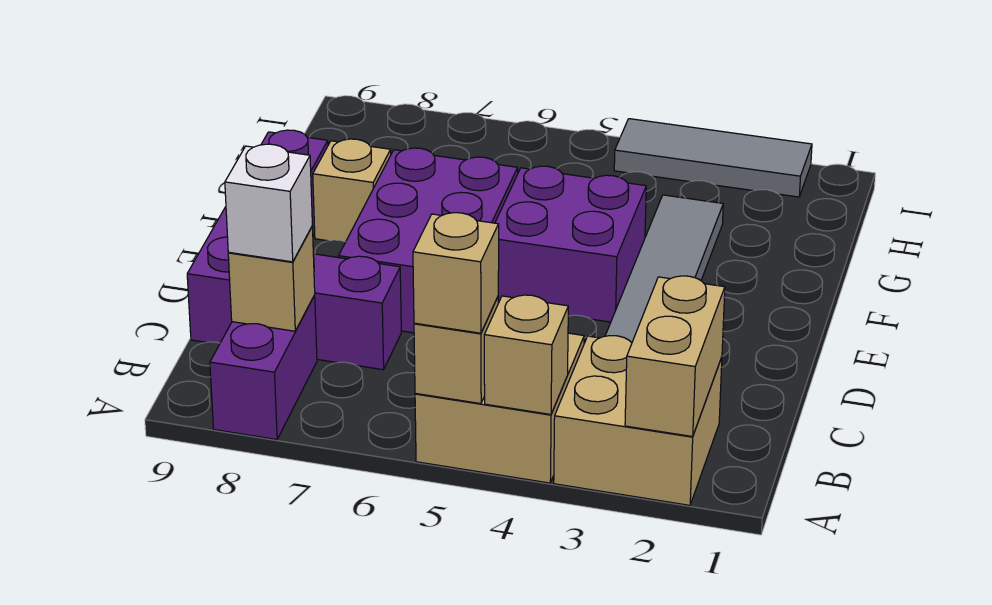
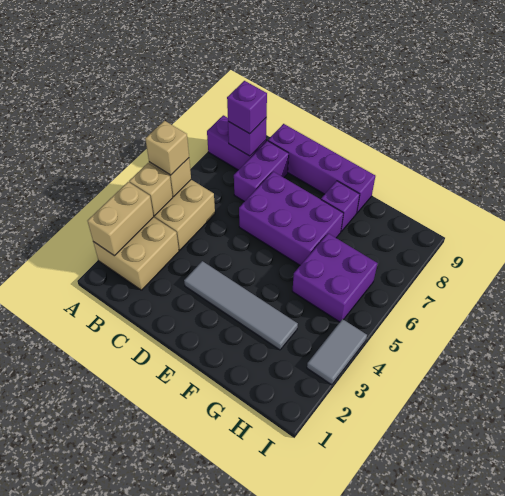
tan 1x2 brick [625,276,725,437] -> tan 1x2 brick turned to [87,182,154,256]
tan 1x1 brick [228,227,315,331] -> purple 1x1 brick [228,118,267,156]
white 1x1 brick [225,144,312,262] -> purple 1x1 brick [227,81,267,134]
purple 2x2 brick [495,166,646,322] -> purple 2x2 brick moved to [292,233,377,322]
tan 1x1 brick [313,139,391,242] -> purple 1x1 brick [321,181,360,231]
grey 1x3 tile [614,119,812,197] -> grey 1x2 tile [307,319,367,385]

